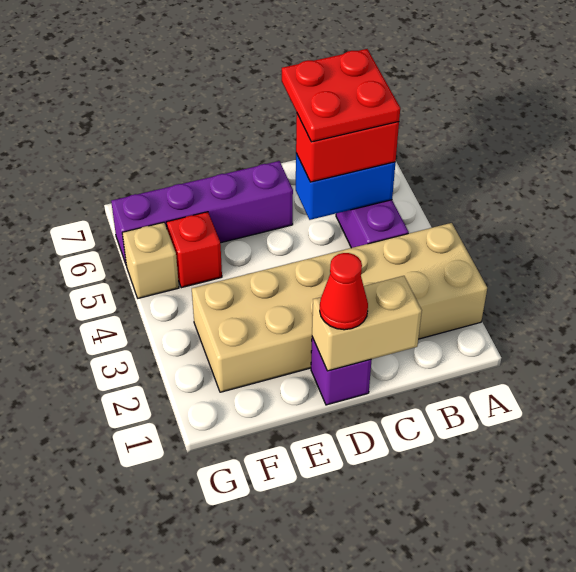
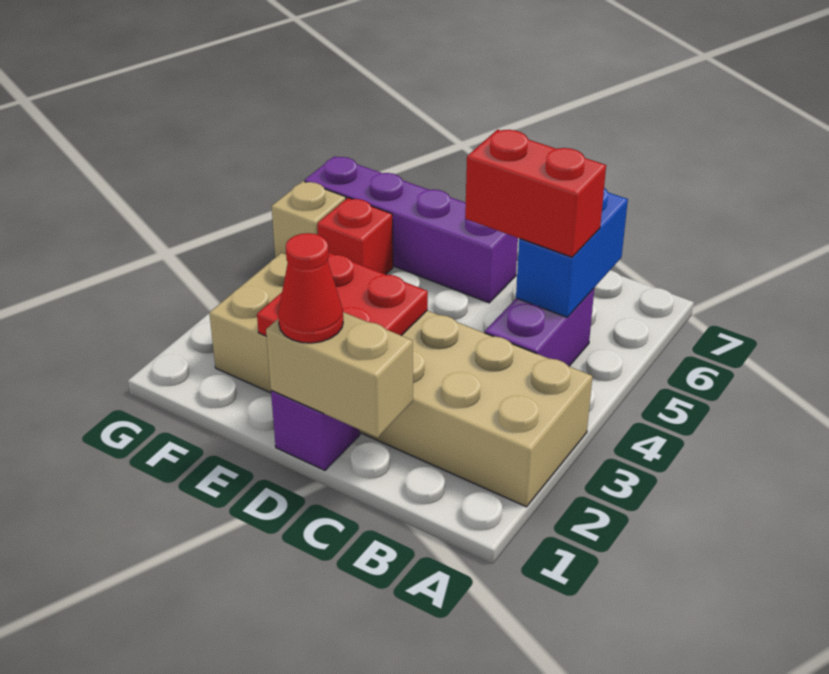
blue 1x2 brick [296,153,395,220] -> blue 1x2 brick turned to [516,188,628,317]
red 2x2 plate [282,49,400,142] -> red 2x2 plate moved to [257,252,428,336]

